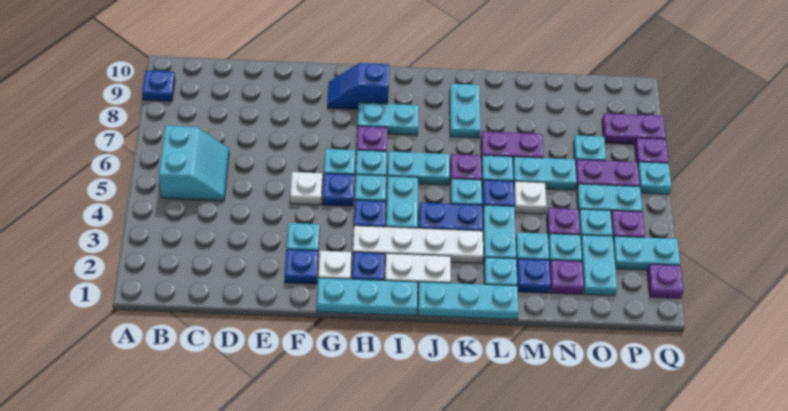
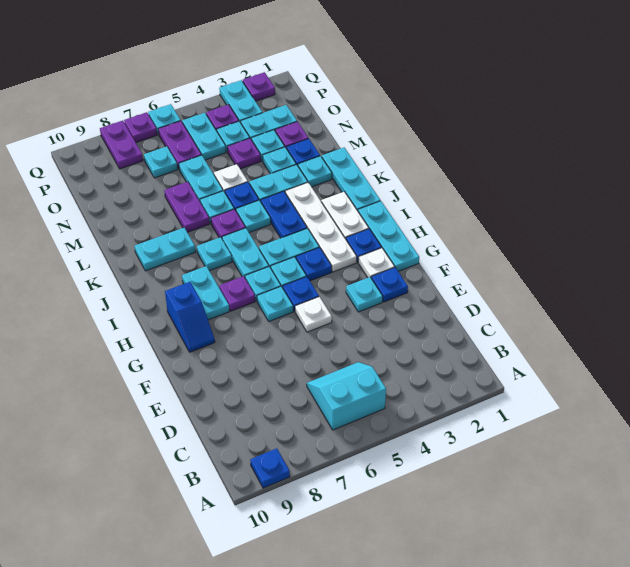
none -> cyan 1x1 plate [197,237,232,271]

